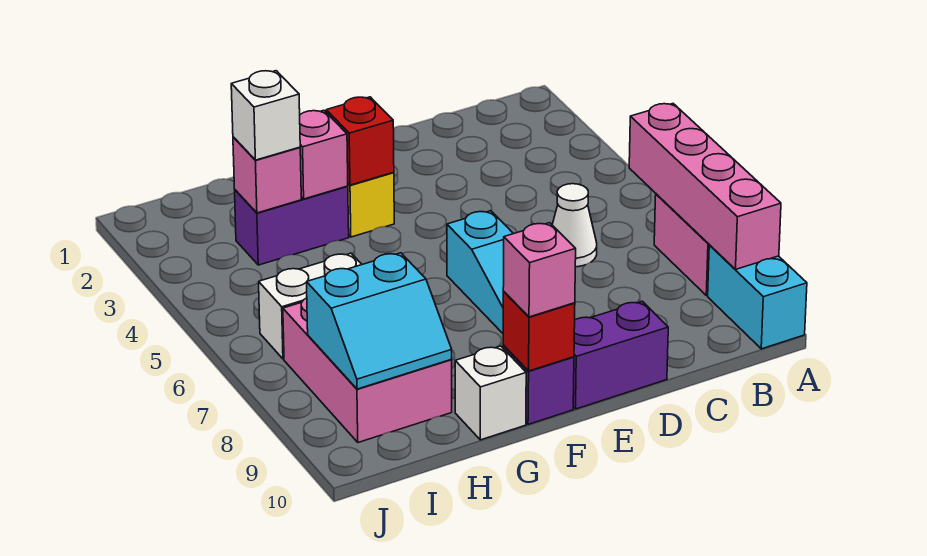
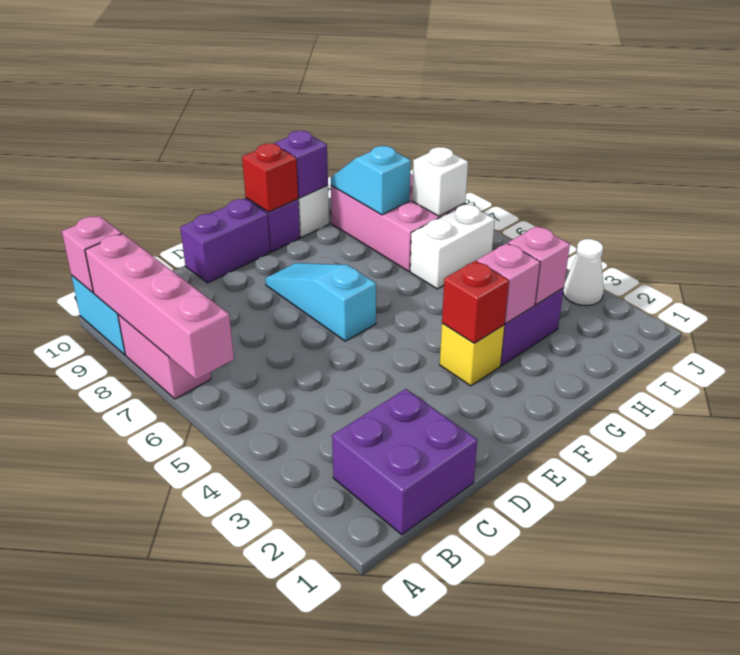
none -> purple 2x2 brick [332,389,477,535]
white 1x1 cone [552,184,597,267] -> white 1x1 cone moved to [563,239,604,306]
pink 1x1 brick [503,223,576,317] -> pink 1x1 brick moved to [62,216,122,293]
none -> purple 1x1 brick [274,131,328,198]
white 1x1 brick [231,71,300,160] -> white 1x1 brick moved to [412,147,468,216]
cyan 2x2 slope [307,253,452,389] -> cyan 1x2 slope [331,146,411,215]

